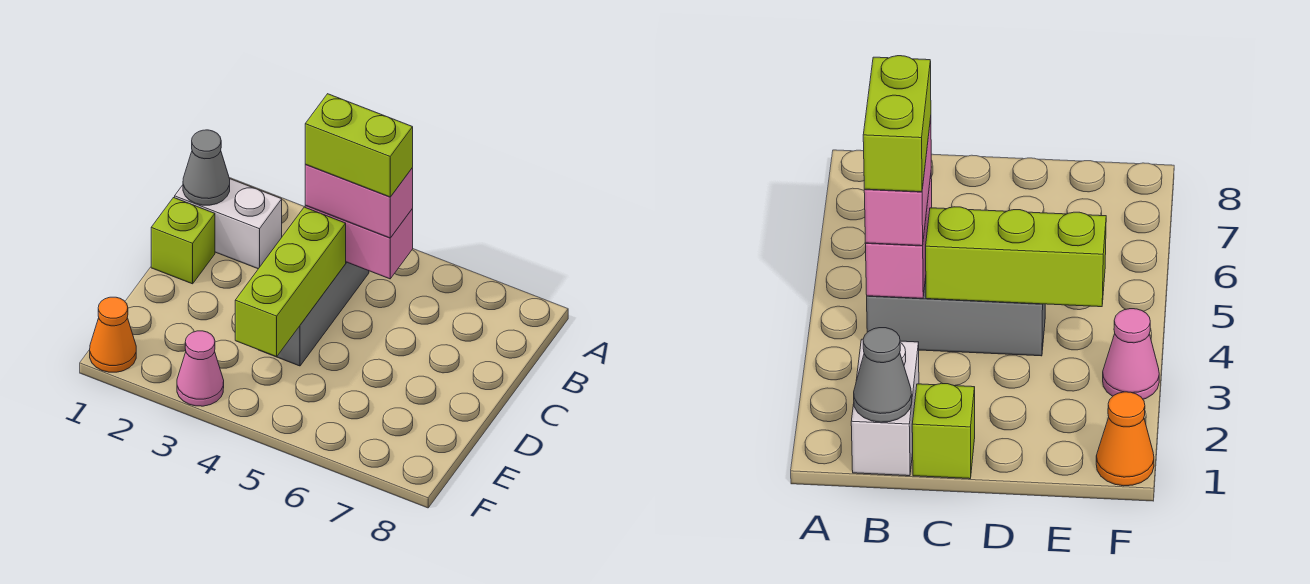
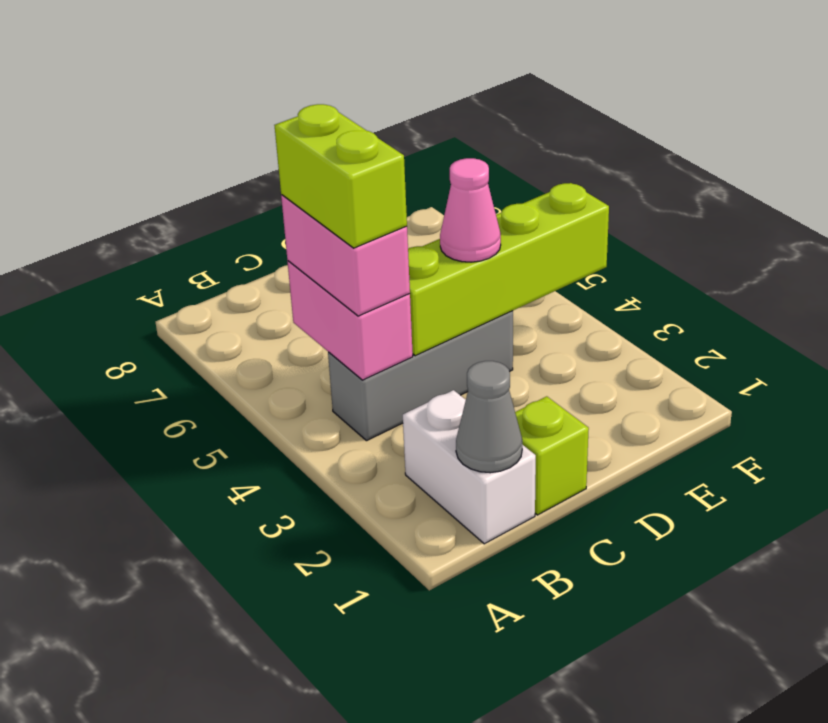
lime 1x3 brick [235,207,346,357] -> lime 1x4 brick [408,183,609,356]
orange 1x1 cone [90,297,136,372] -> none
pink 1x1 cone [177,331,224,406] -> pink 1x1 cone moved to [440,158,501,262]

